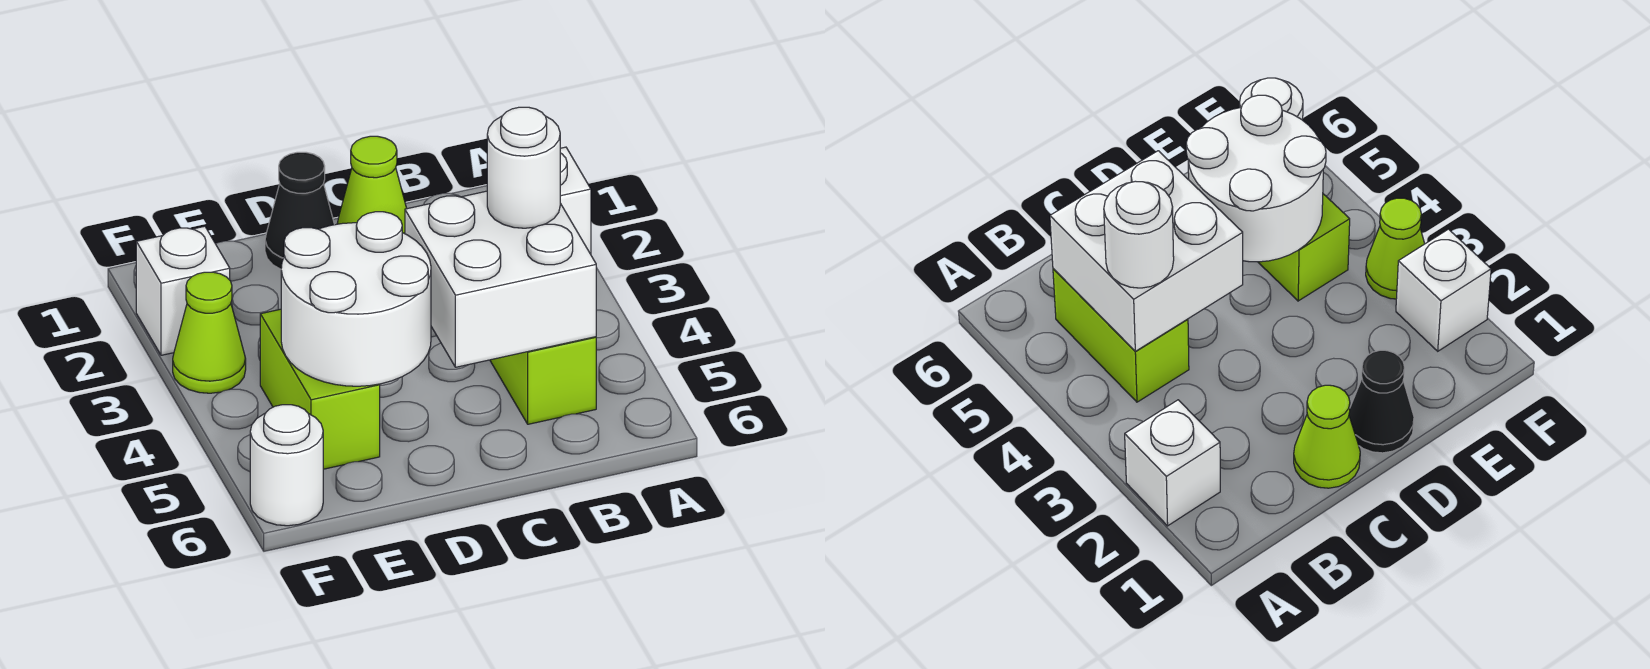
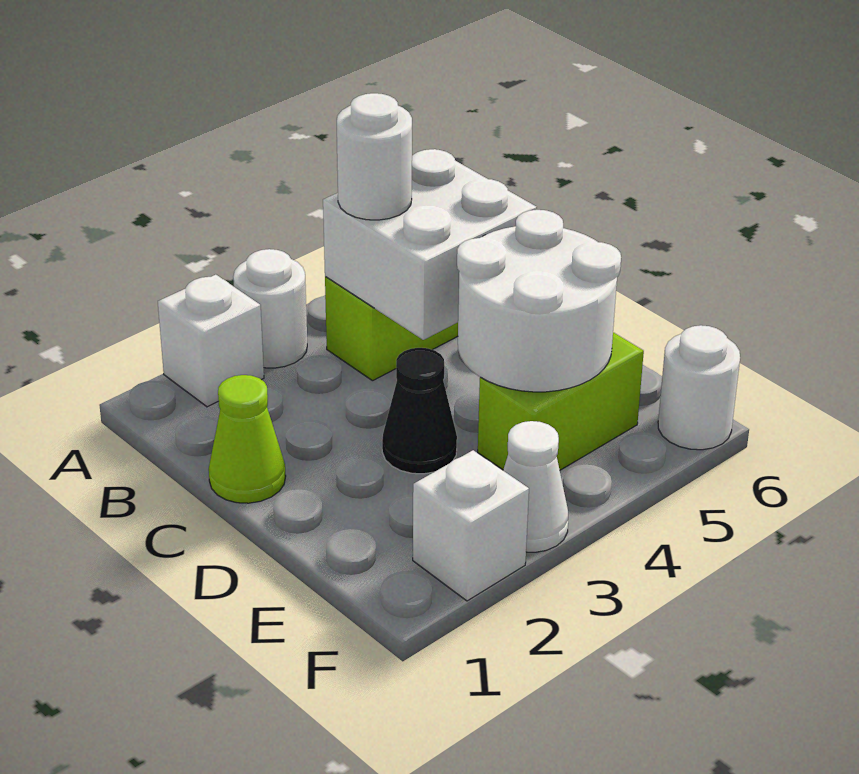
none -> white 1x1 round brick [233,249,307,368]
black 1x1 cone [265,152,334,269] -> black 1x1 cone moved to [382,348,457,474]
lime 1x1 cone [173,272,246,393] -> white 1x1 cone [503,421,568,552]

